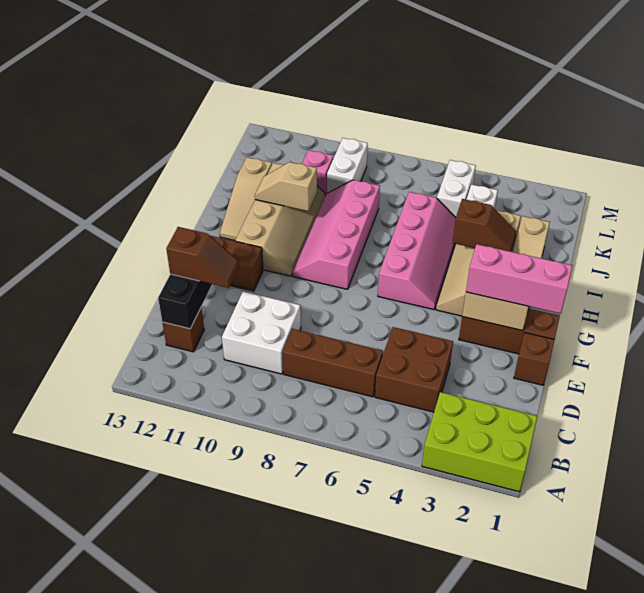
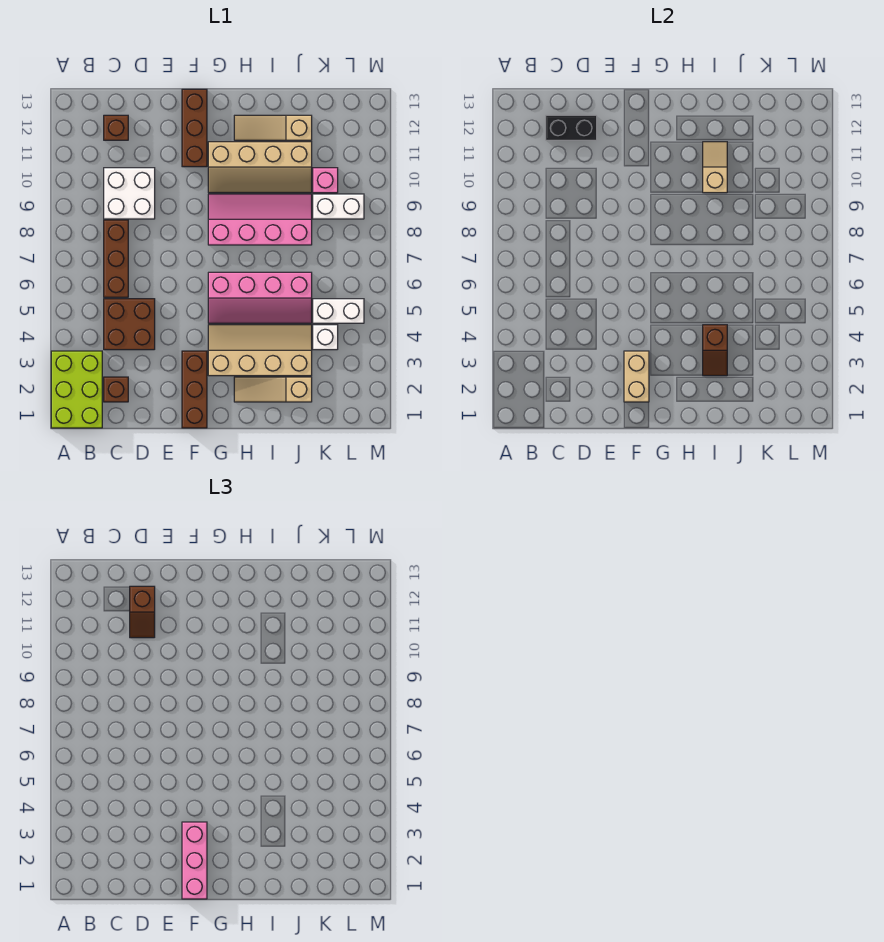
brown 1x1 brick [514,333,555,385] -> brown 1x1 brick moved to [104,377,128,402]

